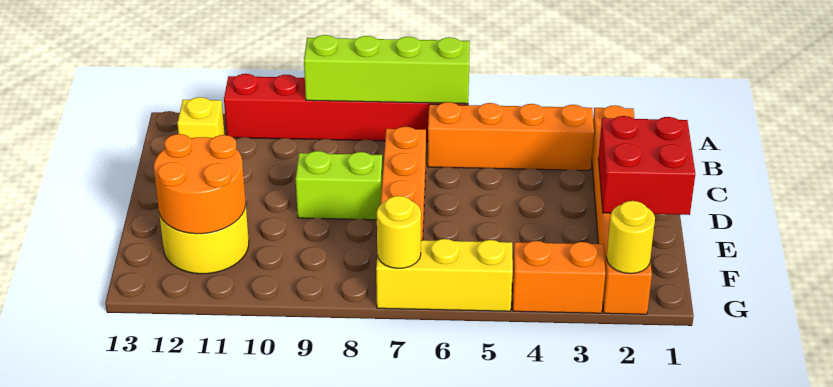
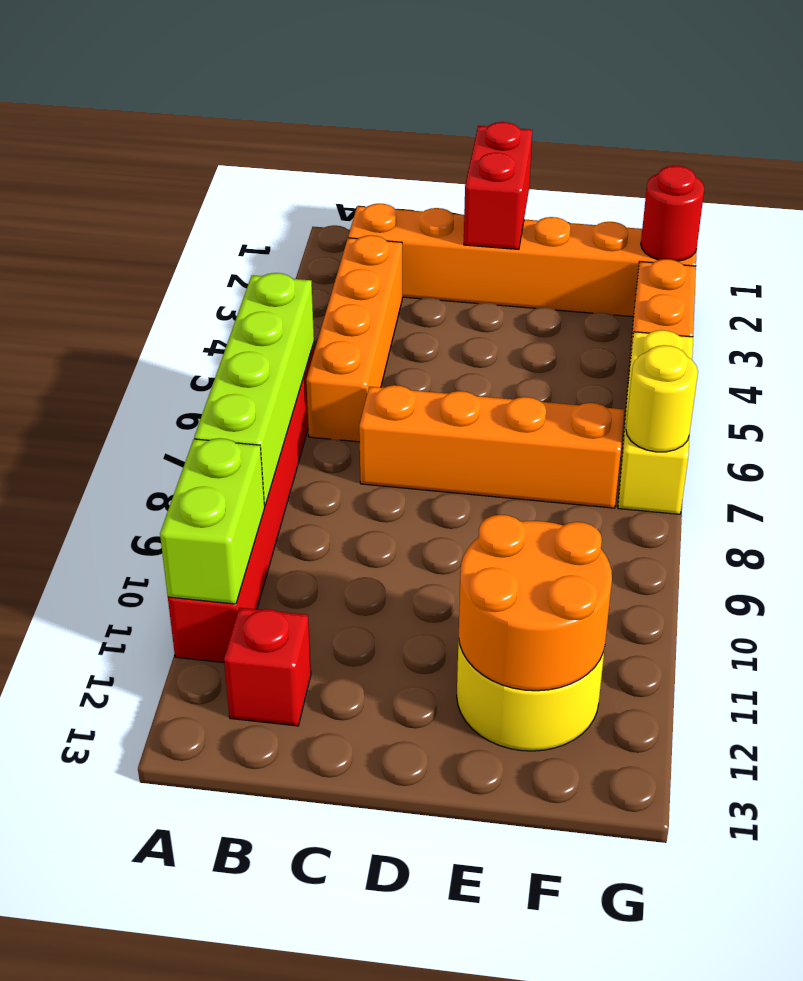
yellow 1x1 brick [177,97,225,138] -> red 1x1 brick [224,608,311,726]
red 2x2 brick [598,116,695,215] -> red 1x2 brick [464,122,532,249]
lime 1x2 brick [296,151,383,220] -> lime 1x2 brick moved to [160,438,265,604]
yellow 1x1 round brick [607,201,655,274] -> red 1x1 round brick [641,166,704,261]

